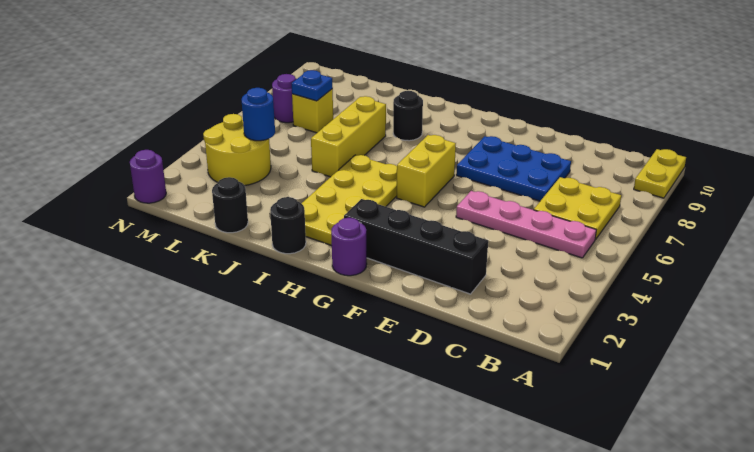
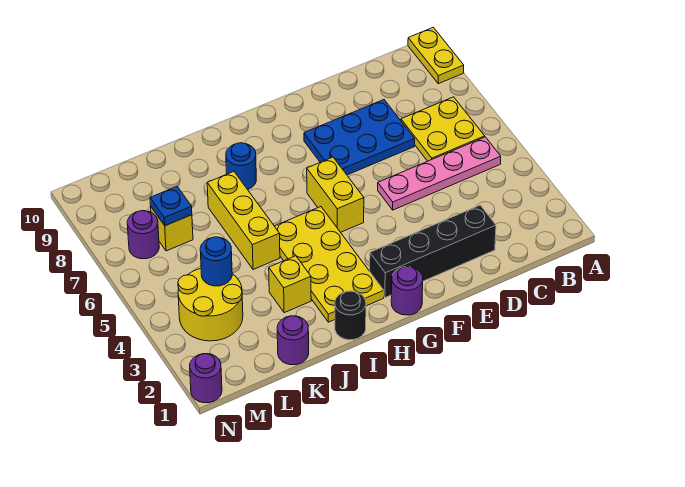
black 1x1 round brick [393,91,423,141] -> blue 1x1 round brick [226,143,256,190]
none -> yellow 1x1 brick [269,256,311,313]
black 1x1 round brick [212,177,248,233] -> purple 1x1 round brick [277,316,309,365]

